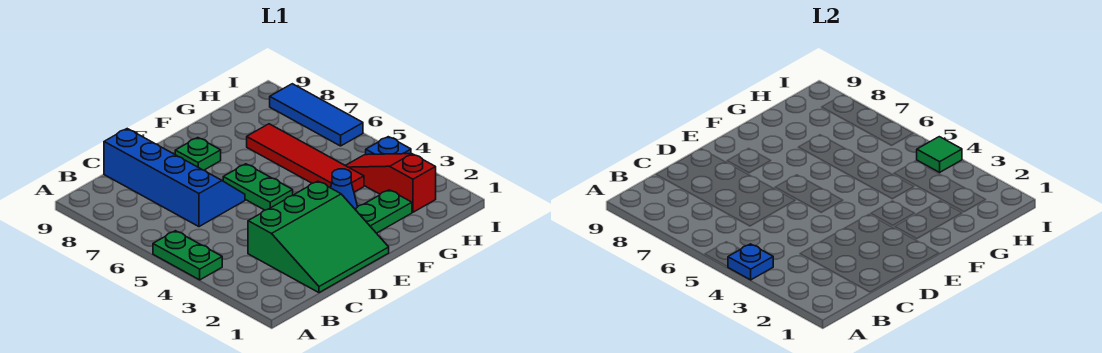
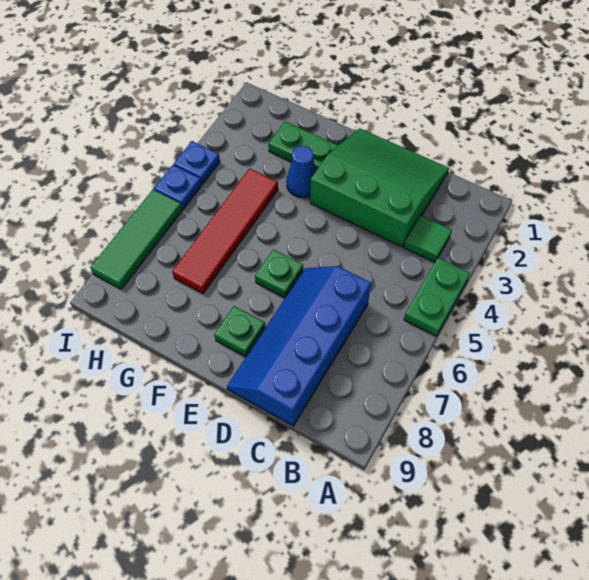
blue 1x1 plate [728,244,773,280] -> blue 1x1 plate moved to [154,165,201,209]
green 1x2 plate [223,164,293,210] -> green 1x1 plate [255,250,303,298]
red 1x3 slope [346,154,436,212] -> none
green 1x1 tile [917,137,962,172] -> green 1x1 tile moved to [404,216,452,263]
blue 1x3 tile [270,84,363,146] -> green 1x3 tile [90,190,182,289]

